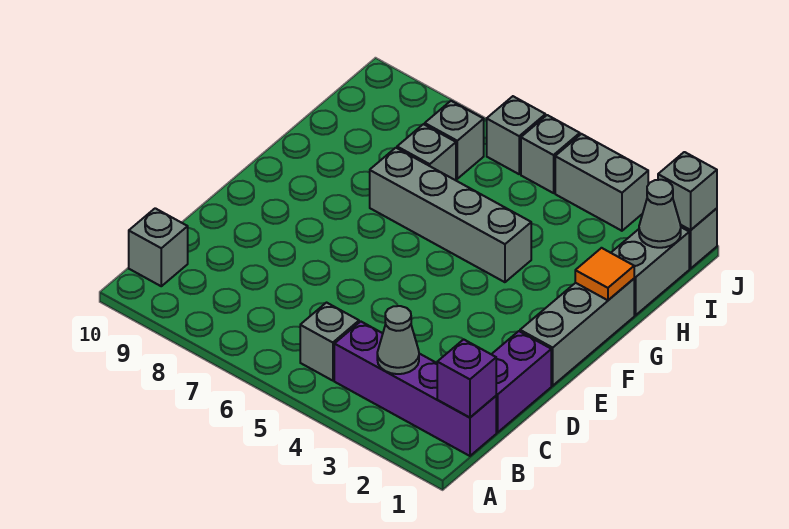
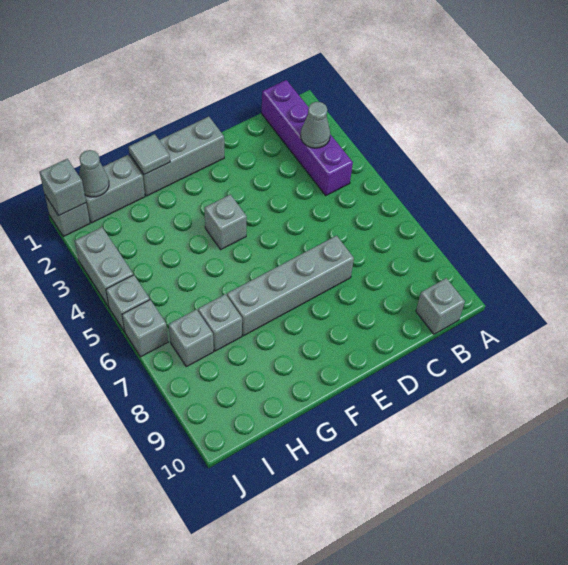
purple 1x1 brick [437,339,496,418] -> none
grey 1x1 brick [300,303,359,381] -> grey 1x1 brick moved to [204,195,247,249]
purple 1x2 brick [491,331,551,433] -> none
orange 1x1 tile [575,248,634,300] -> grey 1x1 tile [129,134,170,175]
grey 1x4 brick [370,148,531,282] -> grey 1x4 brick turned to [227,236,354,336]

